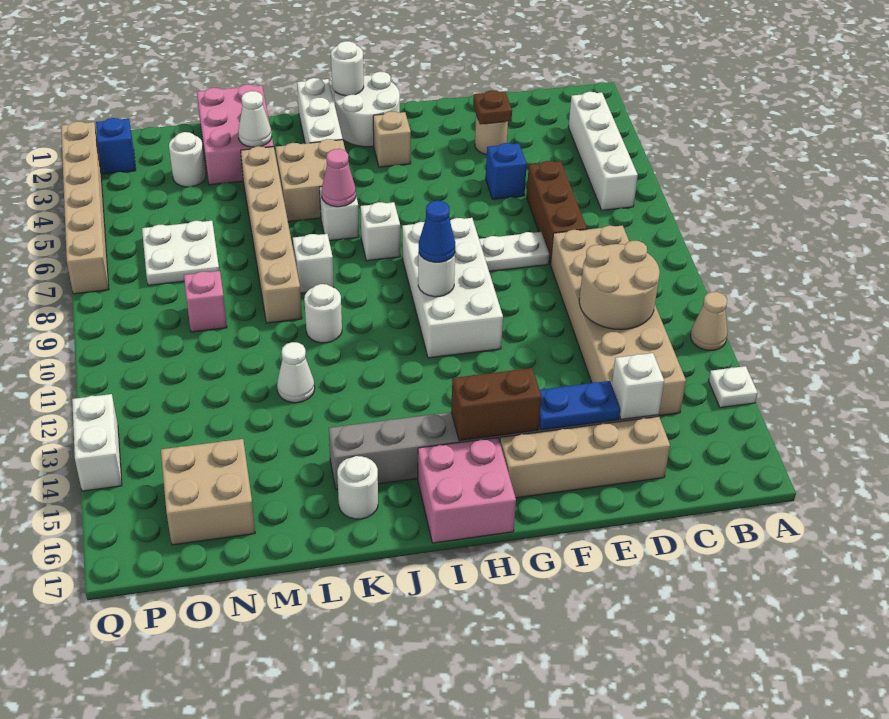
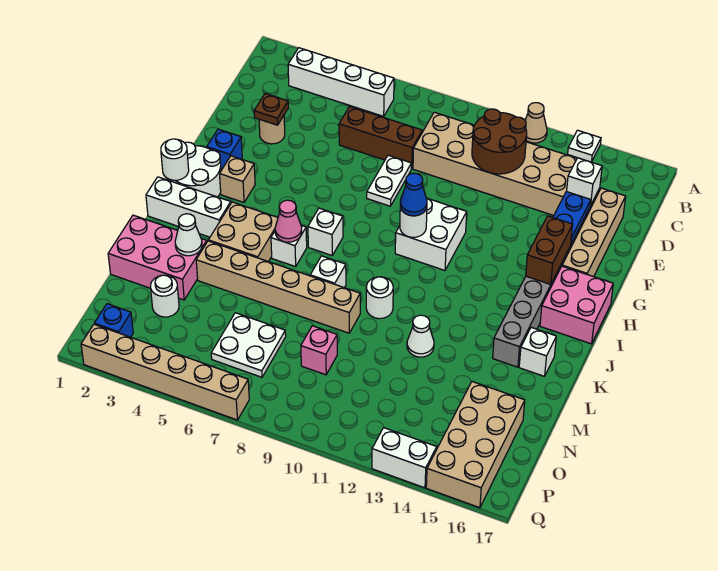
tan 2x2 round brick [579,241,660,330] -> brown 2x2 round brick [472,109,527,174]
blue 1x1 brick [486,143,527,199] -> blue 1x1 brick moved to [207,129,242,170]
white 2x4 brick [402,218,503,358] -> white 2x2 brick [395,199,467,270]
white 1x1 round brick [337,456,378,519] -> white 1x1 brick [519,327,556,376]
tan 2x2 brick [161,439,255,545] -> tan 2x4 brick [426,382,525,508]

